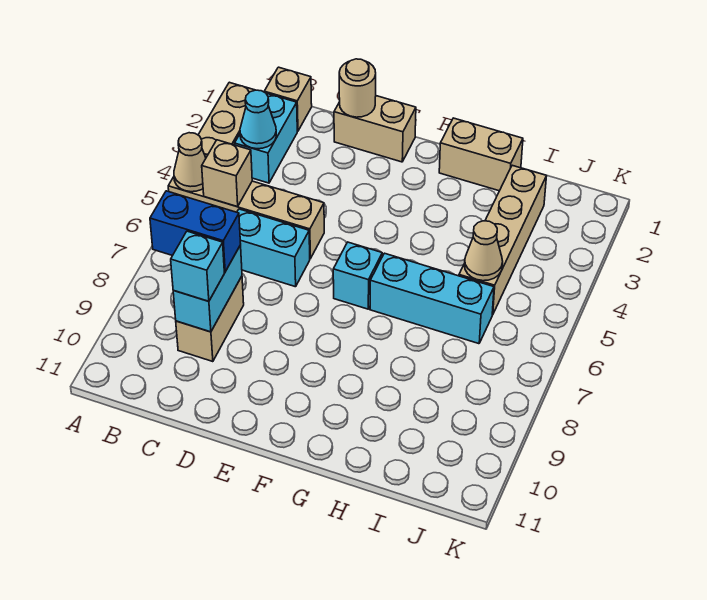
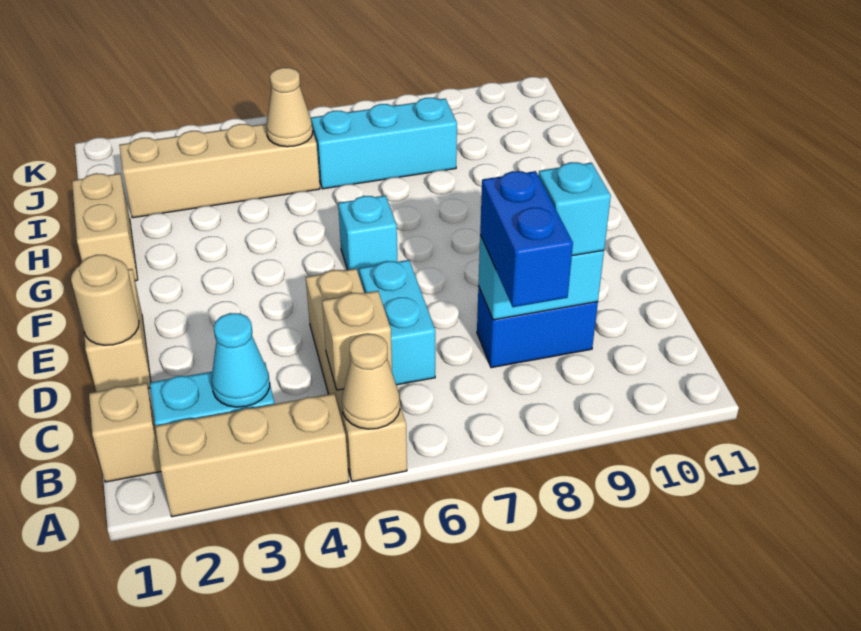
tan 1x2 brick [176,276,244,362] -> blue 1x2 brick [477,286,598,368]
cyan 1x3 brick [370,253,494,344] -> cyan 1x3 brick turned to [311,98,457,189]

